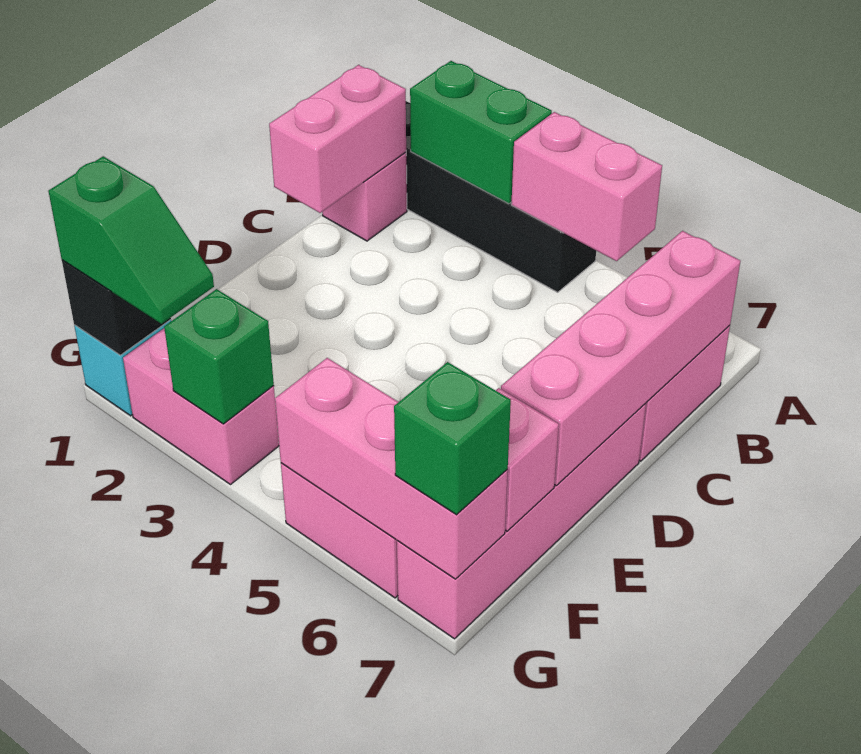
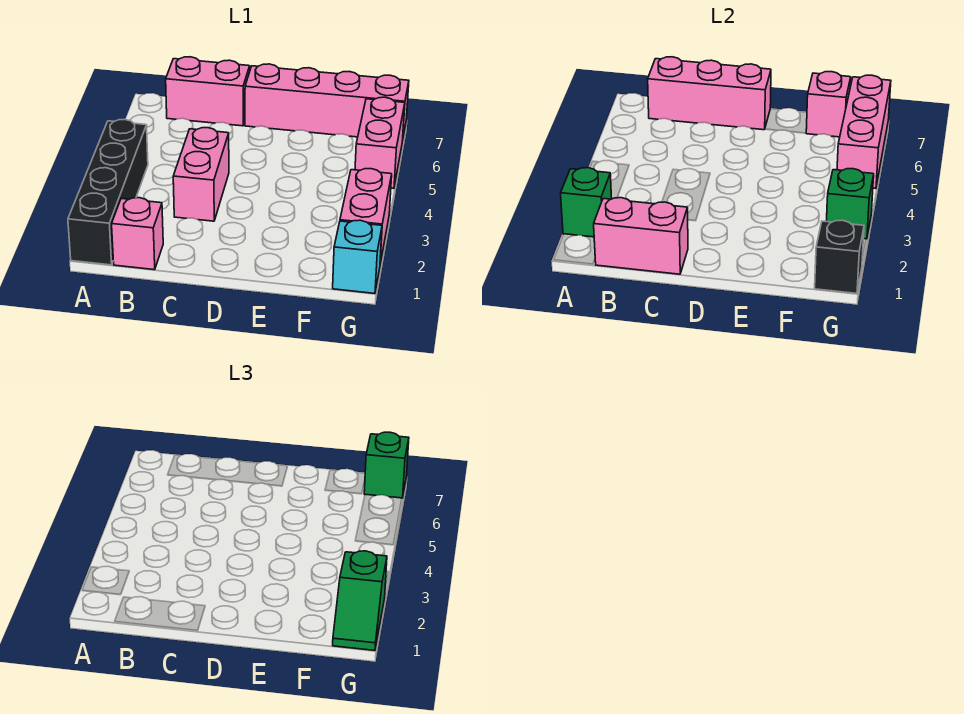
green 1x2 brick [410,61,552,204] -> green 1x1 brick [561,168,612,237]
pink 1x2 brick [511,112,662,261] -> pink 1x2 brick moved to [173,128,229,221]
pink 1x4 brick [501,231,740,485] -> pink 1x3 brick [648,57,771,130]
green 1x2 slope [48,156,214,324] -> green 1x2 slope turned to [333,551,387,651]

